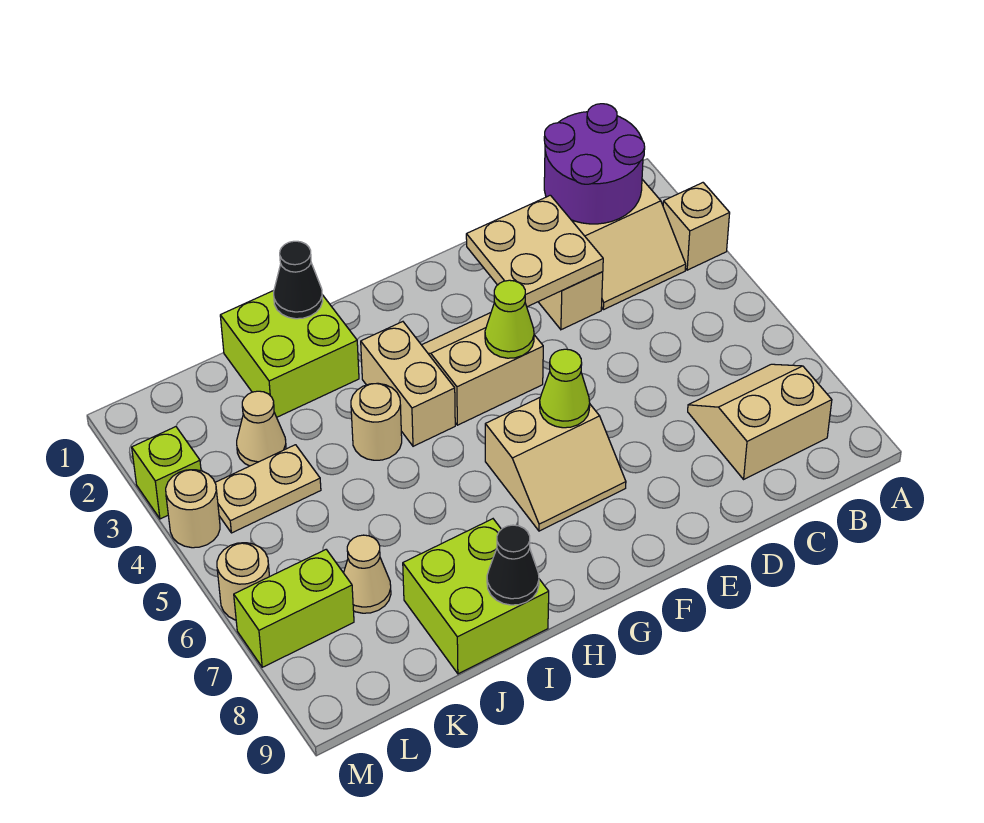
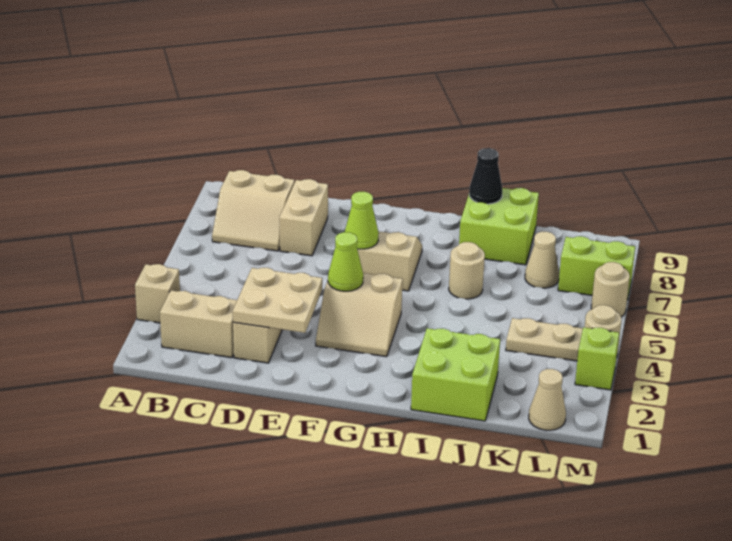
purple 2x2 round brick [544,104,645,224] -> none
tan 1x2 brick [361,322,455,446] -> tan 1x2 brick moved to [280,179,328,256]
black 1x1 cone [274,241,323,319] -> none
tan 1x1 round brick [351,383,402,460] -> tan 1x1 round brick moved to [449,242,485,299]
tan 1x1 cone [237,391,286,466] -> tan 1x1 cone moved to [529,369,566,430]

